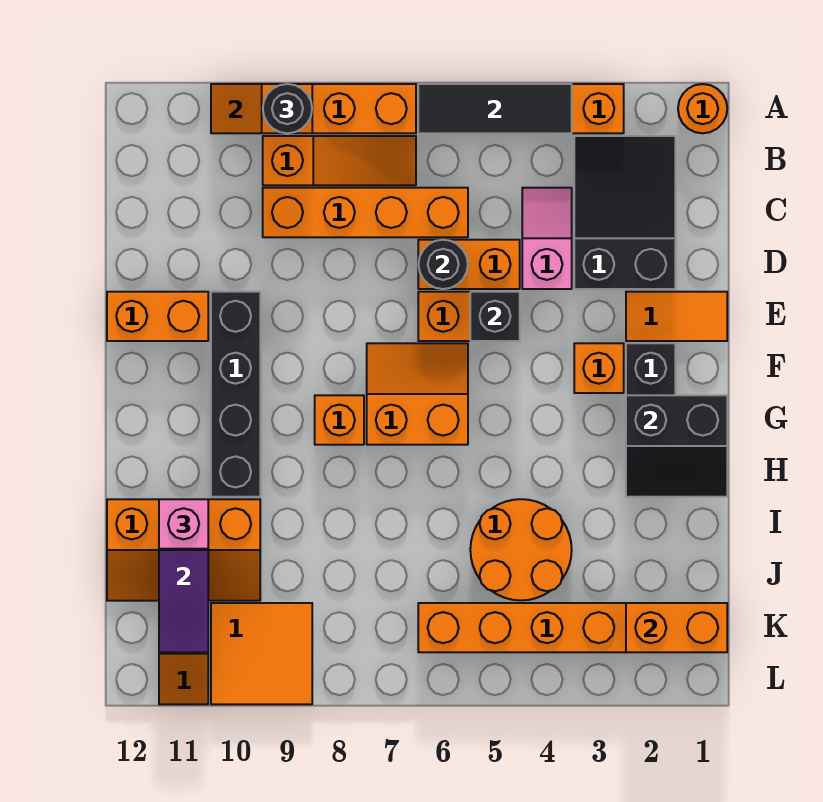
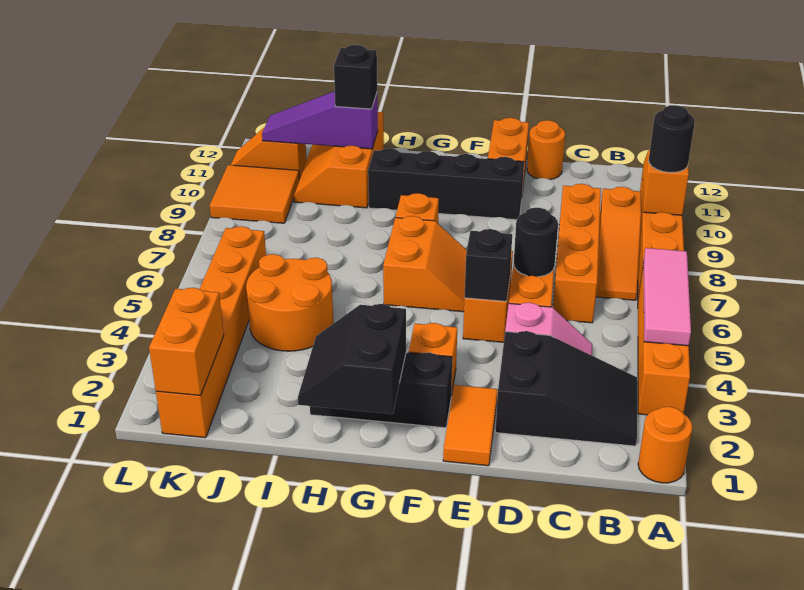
black 1x3 tile [418,84,572,133] -> pink 1x3 tile [643,248,691,346]
none -> orange 1x1 round brick [527,120,565,179]
pink 1x1 brick [159,499,208,549] -> black 1x1 brick [334,45,377,109]

